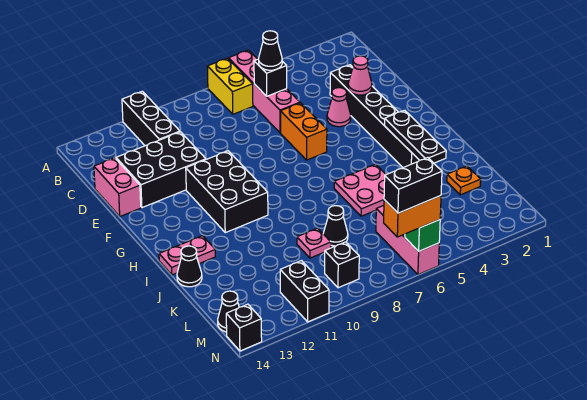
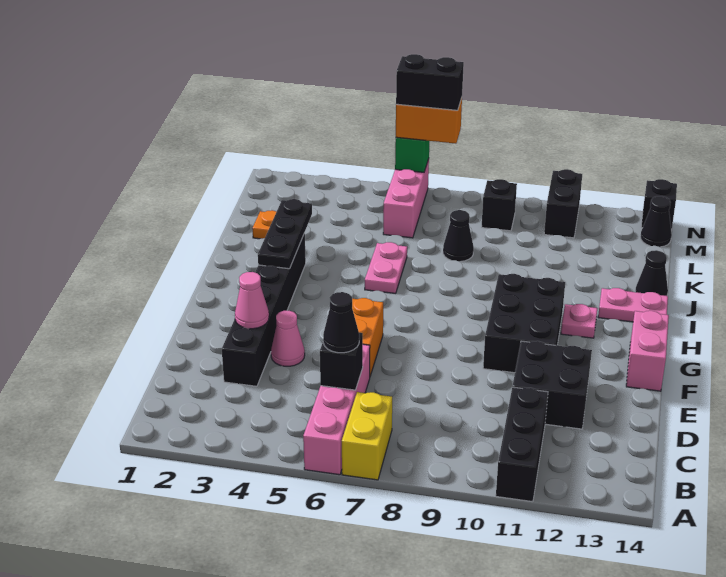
black 2x3 brick [116,132,206,208] -> black 2x2 brick [512,341,592,429]
pink 1x2 brick [94,158,141,216] -> pink 1x2 brick moved to [626,311,669,391]
pink 2x2 plate [334,164,386,216] -> pink 1x2 plate [365,242,407,293]
pink 1x1 plate [297,228,331,258] -> pink 1x1 plate moved to [561,304,597,338]

